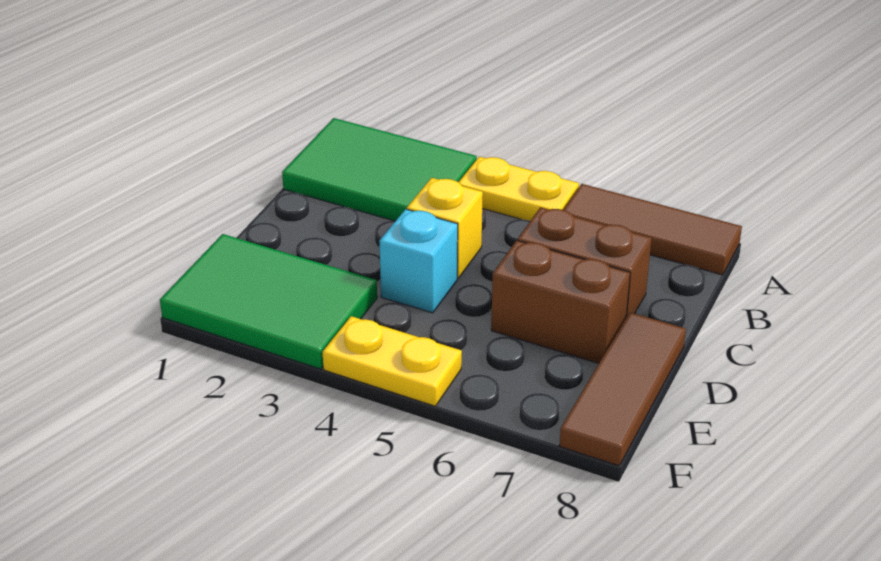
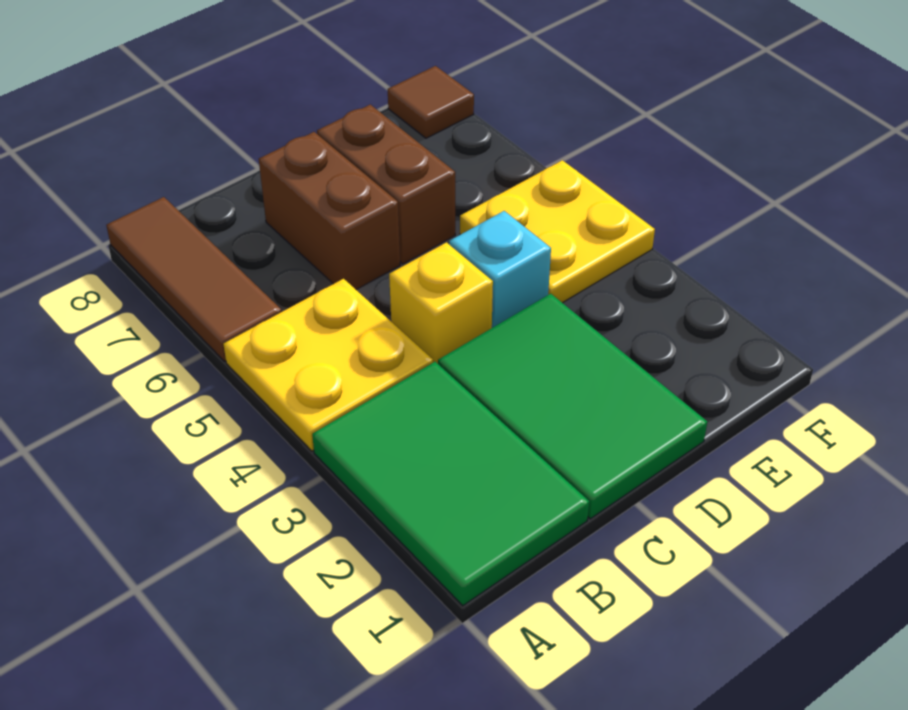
yellow 1x2 plate [459,157,579,221] -> yellow 2x2 plate [224,279,433,451]
brown 1x3 tile [559,312,686,466] -> brown 1x1 tile [388,66,474,138]
green 2x3 tile [160,234,377,369] -> green 2x3 tile moved to [438,294,707,519]
yellow 1x2 plate [323,316,462,406] -> yellow 2x2 plate [460,160,655,303]

